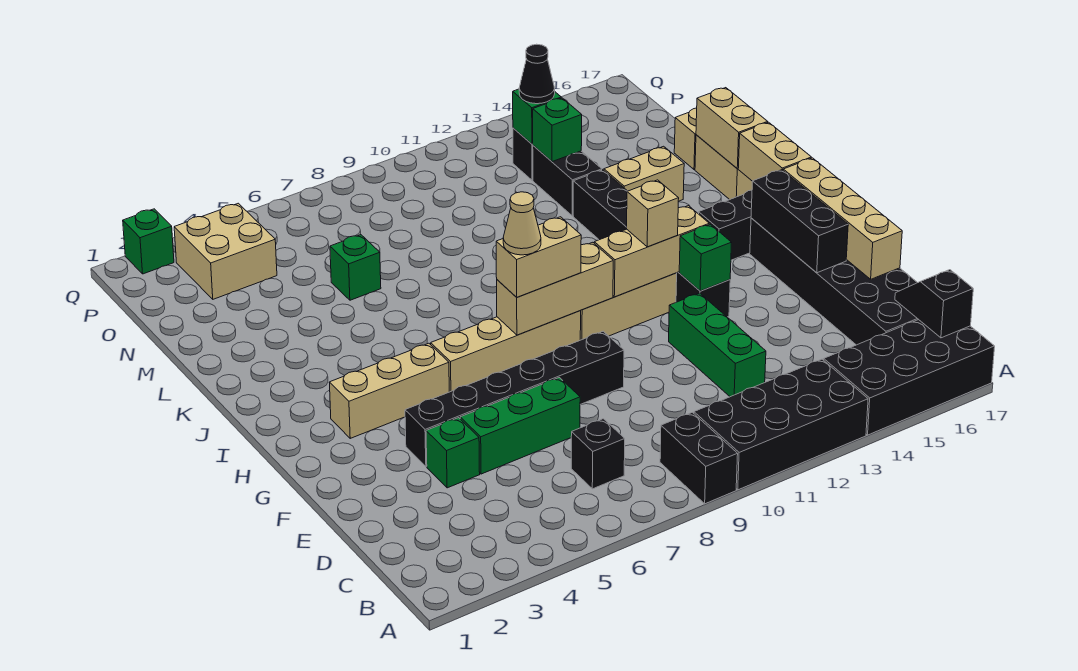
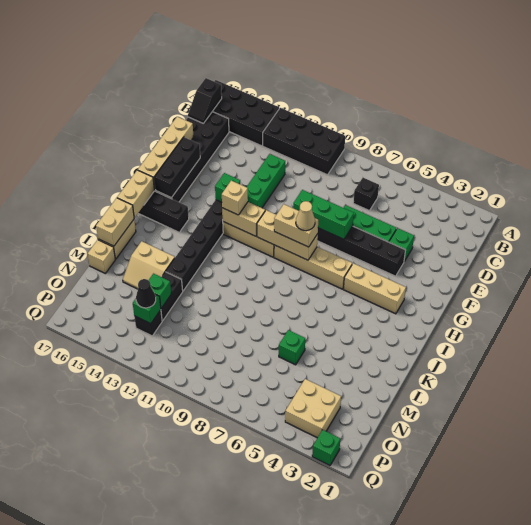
black 1x2 brick [660,412,738,504] -> none
none -> green 1x3 brick [293,190,354,239]
tan 1x3 brick [594,206,709,297] -> tan 1x2 brick [222,202,265,236]

